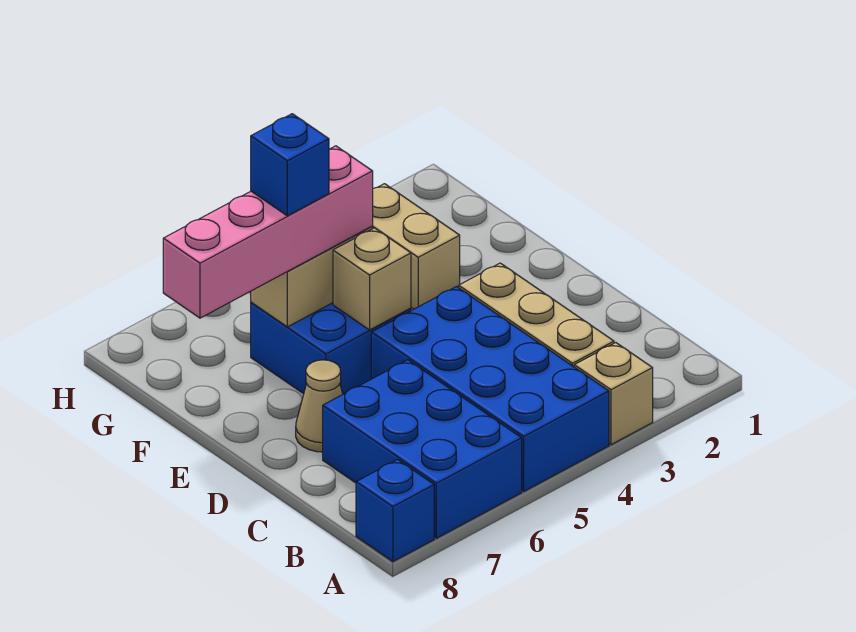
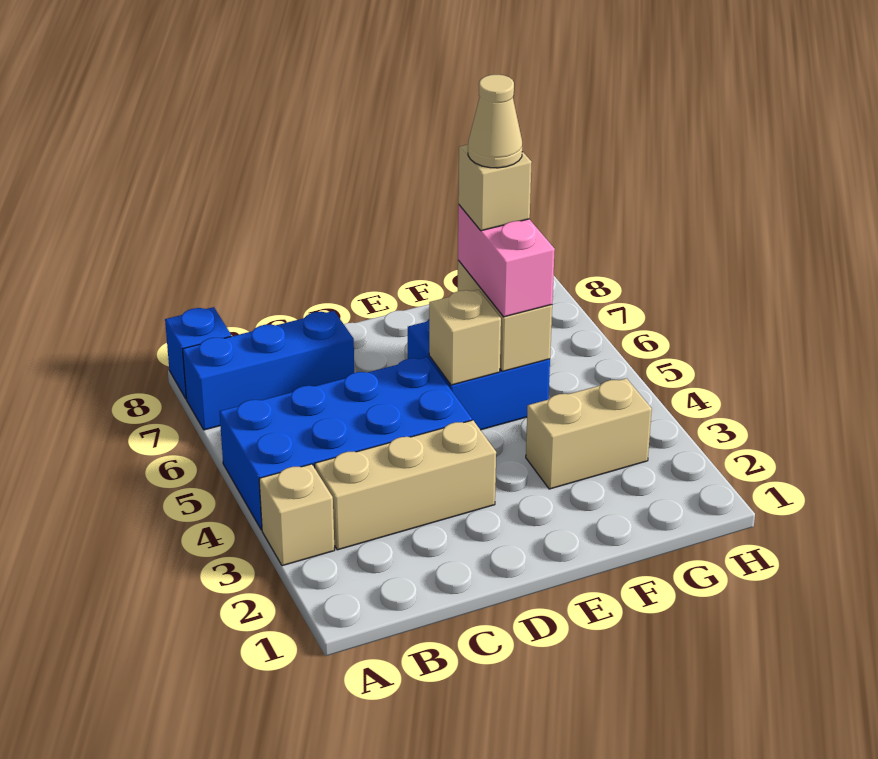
blue 2x3 brick [323,360,522,538] -> blue 1x3 brick [183,311,354,430]
tan 1x1 cone [296,360,343,452] -> tan 1x1 cone moved to [468,75,522,168]
pink 1x4 brick [163,146,373,318] -> pink 1x2 brick [458,205,555,317]
blue 1x1 brick [251,114,329,216] -> tan 1x1 brick [458,145,531,231]

